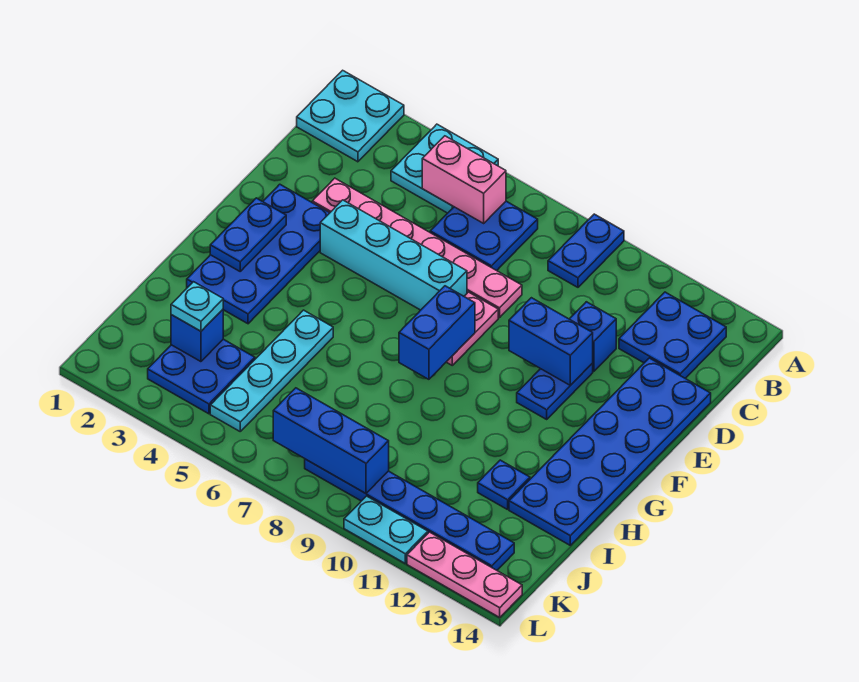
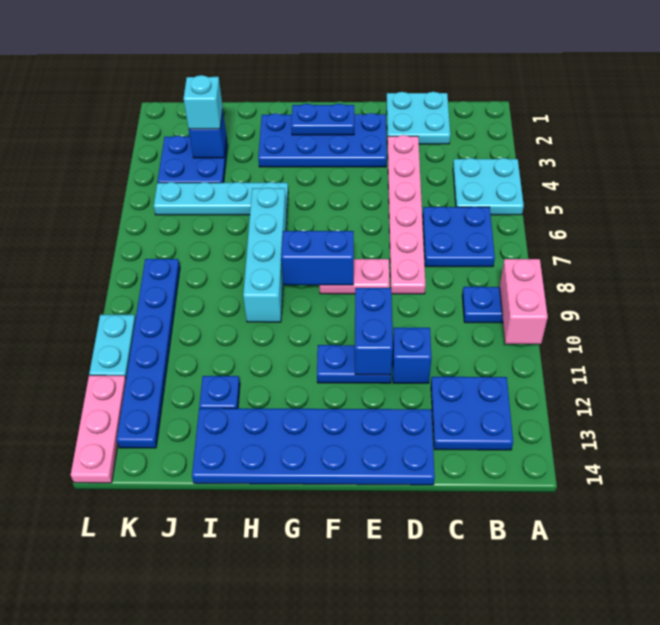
cyan 2x2 plate [297,70,404,162] -> cyan 2x2 plate moved to [387,92,450,144]
pink 1x2 brick [422,136,506,223] -> pink 1x2 brick moved to [500,259,548,344]
cyan 1x4 brick [320,200,467,310] -> cyan 1x4 brick moved to [243,188,287,322]
cyan 1x1 plate [171,282,223,331] -> cyan 1x1 brick [184,75,223,129]
blue 1x3 brick [273,388,389,493] -> none

